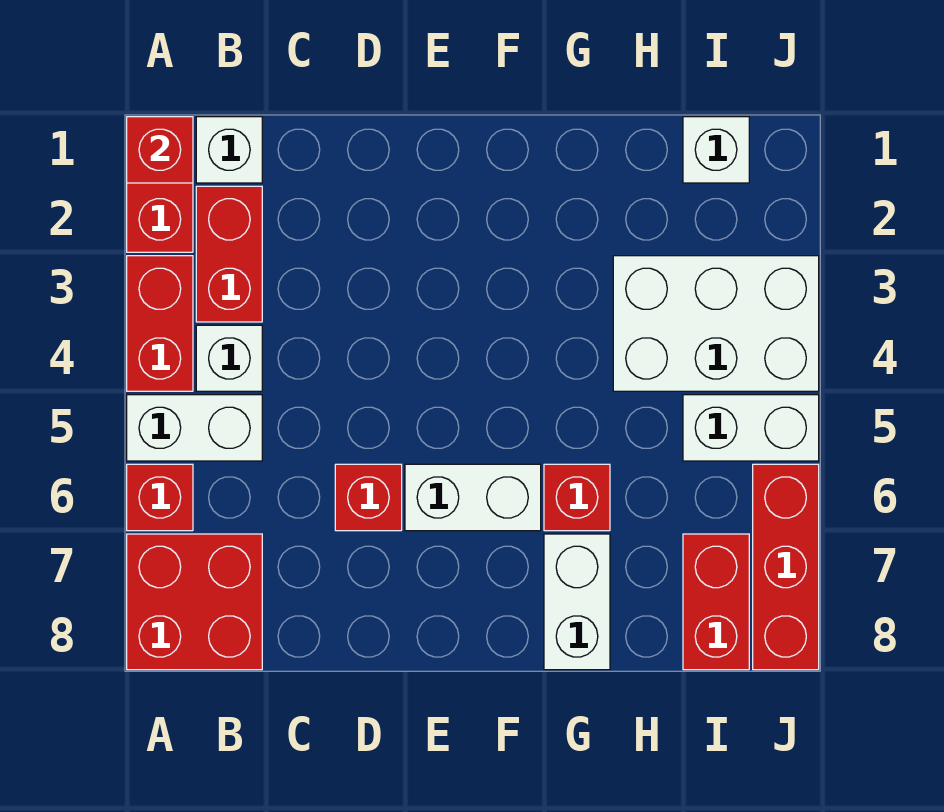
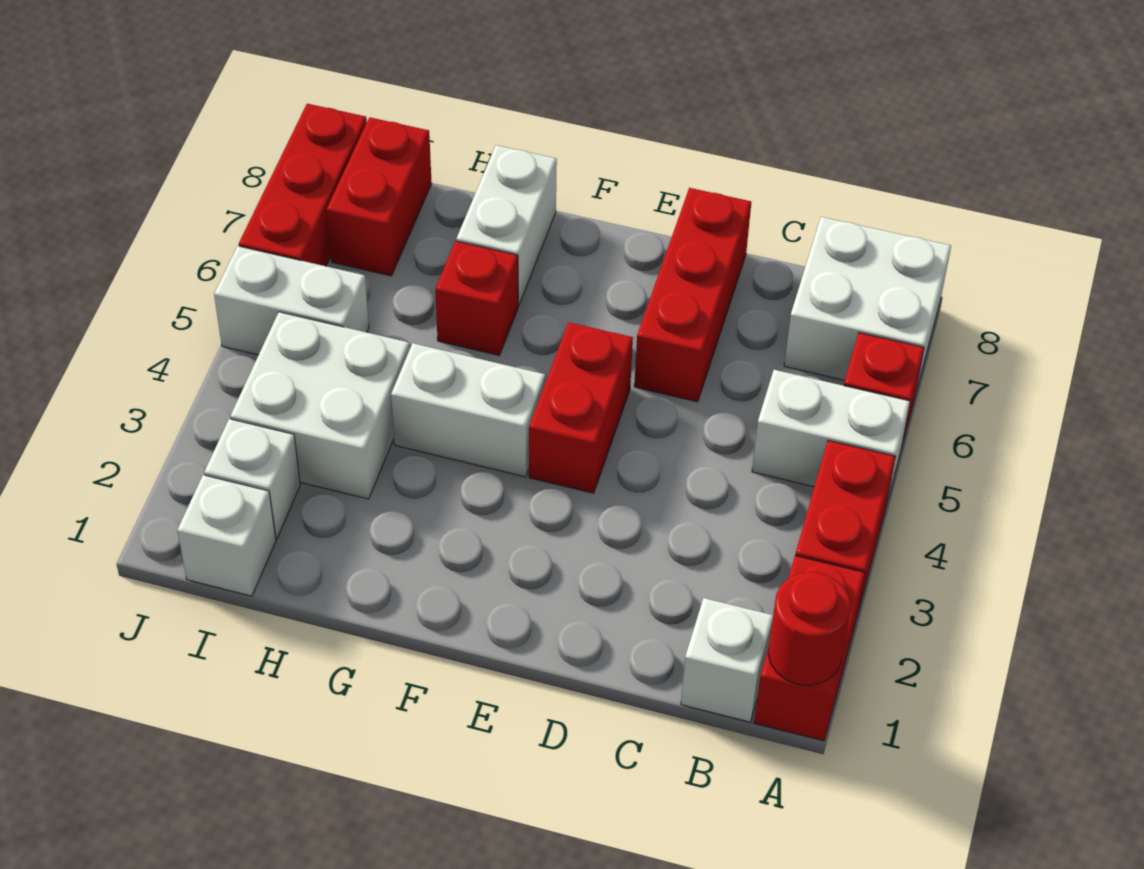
red 1x1 brick [127,117,193,183] -> red 1x1 round brick [768,572,851,685]
red 2x2 brick [127,534,262,670] -> white 2x2 brick [784,217,951,391]
red 1x2 brick [196,186,262,322] -> red 1x2 brick moved to [529,322,633,493]
white 1x1 brick [196,325,262,391] -> white 1x1 brick moved to [204,419,300,538]
red 1x1 brick [335,464,402,531] -> red 1x3 brick [634,188,751,402]
white 1x2 brick [405,464,541,531] -> white 1x2 brick moved to [391,343,545,477]
white 2x3 brick [613,256,819,391] -> white 2x2 brick [230,312,410,499]

